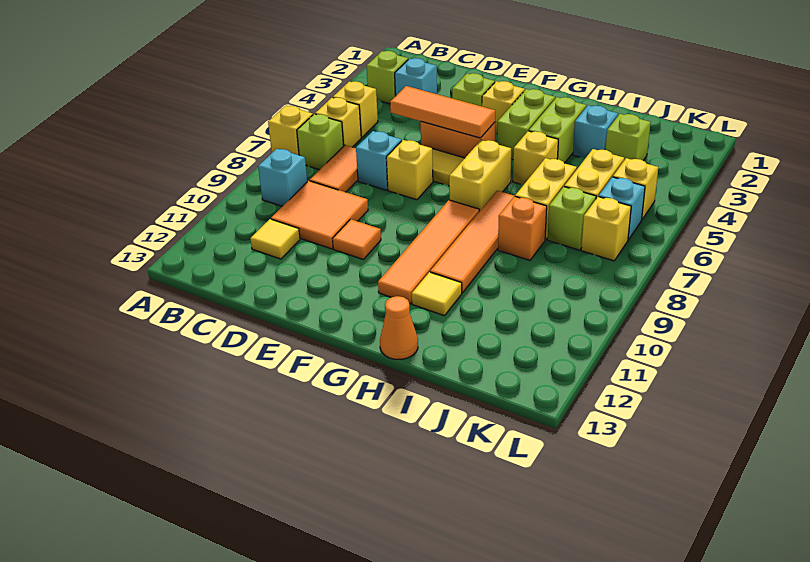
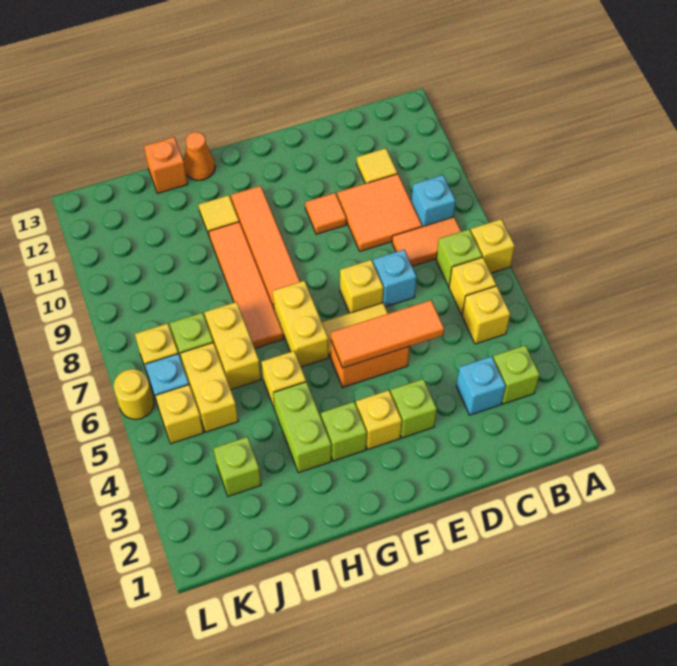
orange 1x2 tile [310,145,358,192] -> orange 1x2 tile turned to [392,217,461,266]
lime 1x2 brick [497,89,555,160] -> lime 1x1 brick [321,402,367,461]
cyan 1x1 brick [573,105,618,158] -> none
orange 1x1 brick [498,196,547,260] -> orange 1x1 brick moved to [144,137,188,193]
none -> yellow 1x1 round brick [114,369,154,419]

